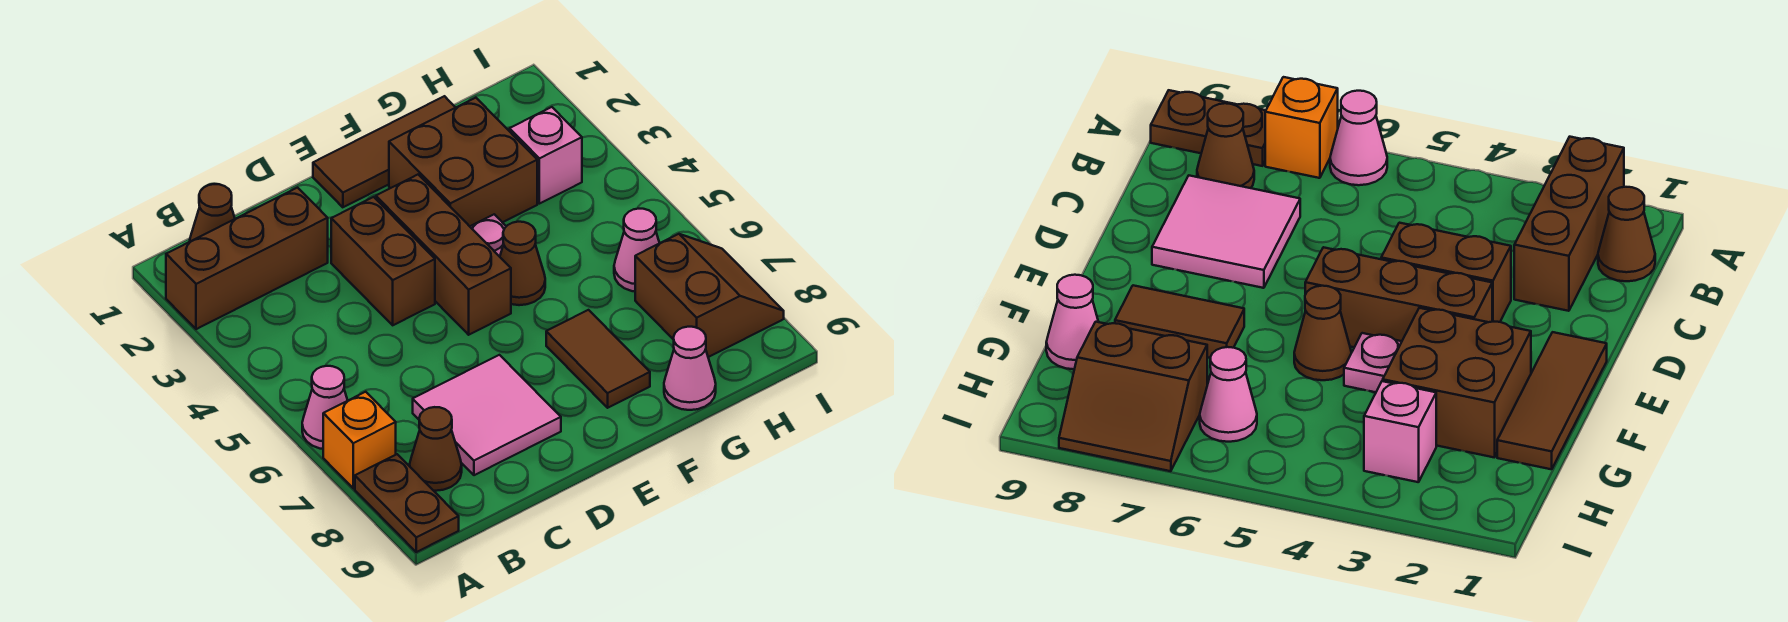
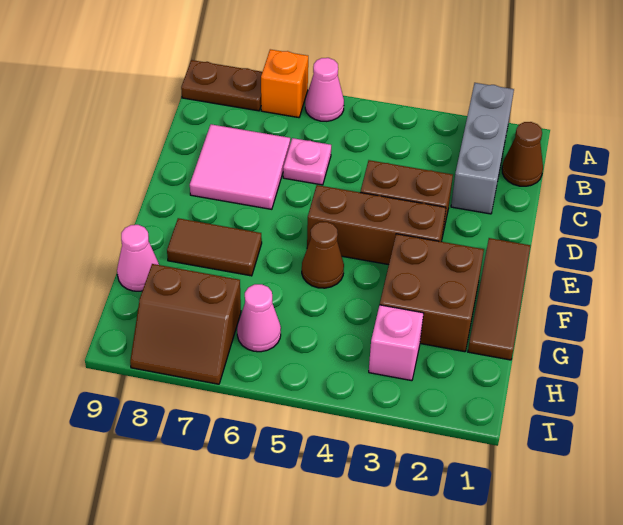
brown 1x3 brick [166,188,328,329] -> grey 1x3 brick [451,83,514,214]
brown 1x1 cone [410,407,462,491] -> none
pink 1x1 plate [470,214,506,257] -> pink 1x1 plate moved to [283,138,331,185]

